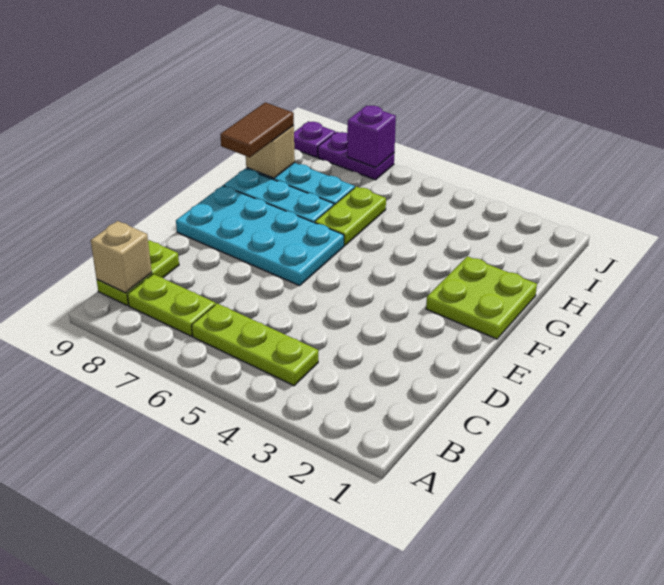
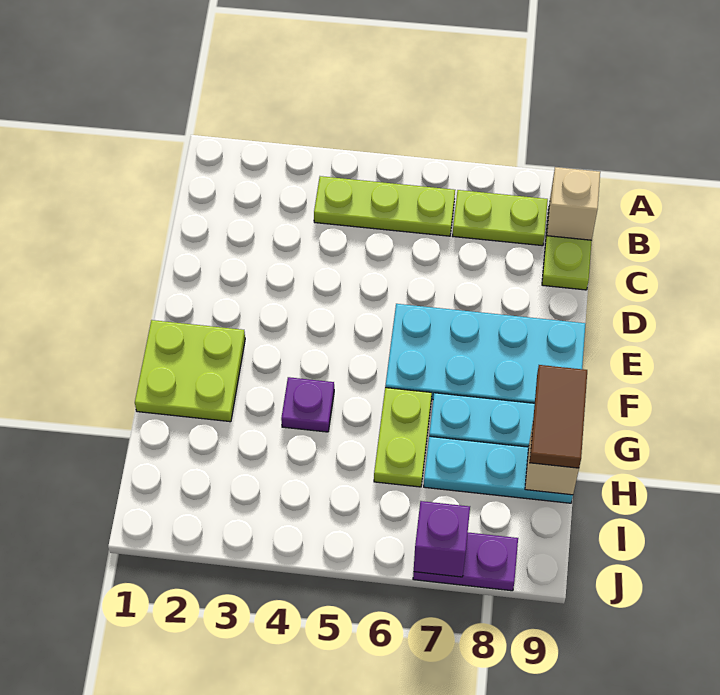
purple 1x1 plate [294,122,335,157] -> purple 1x1 plate moved to [281,377,334,432]

